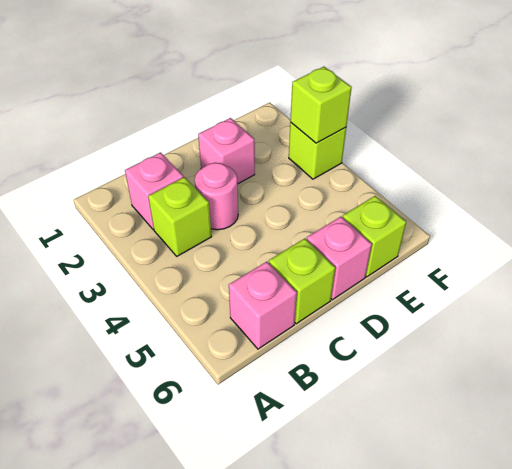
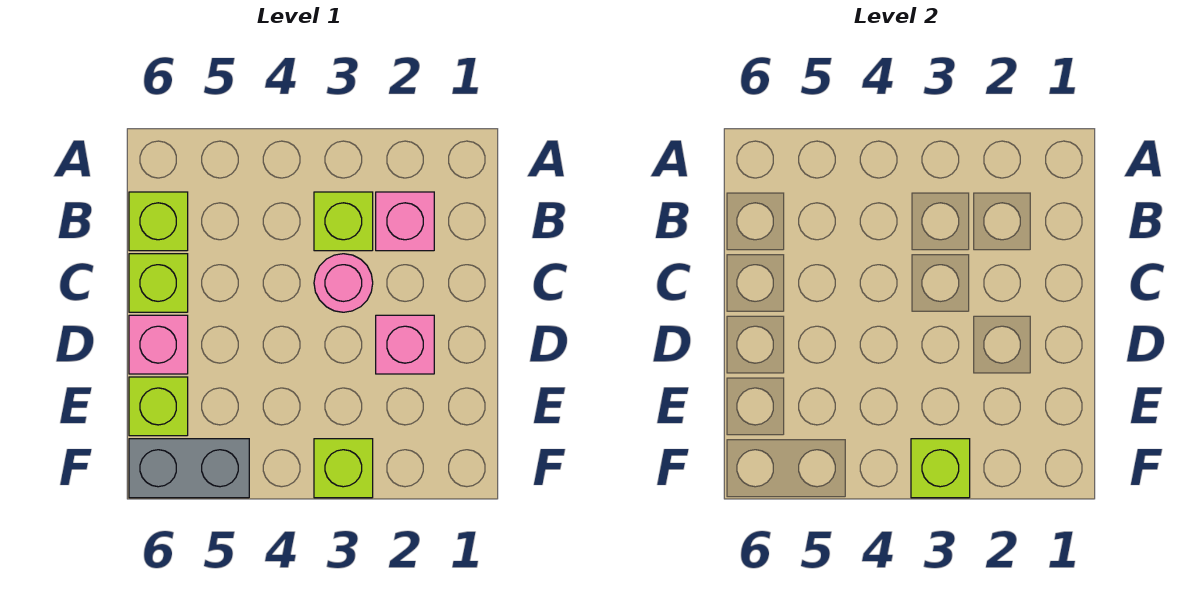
pink 1x1 brick [229,262,297,349] -> lime 1x1 brick [129,192,188,251]
none -> grey 1x2 brick [129,439,249,498]

